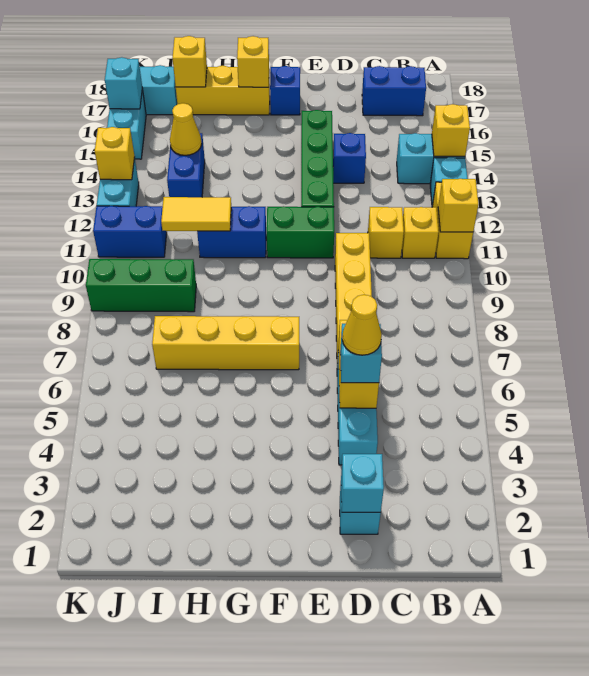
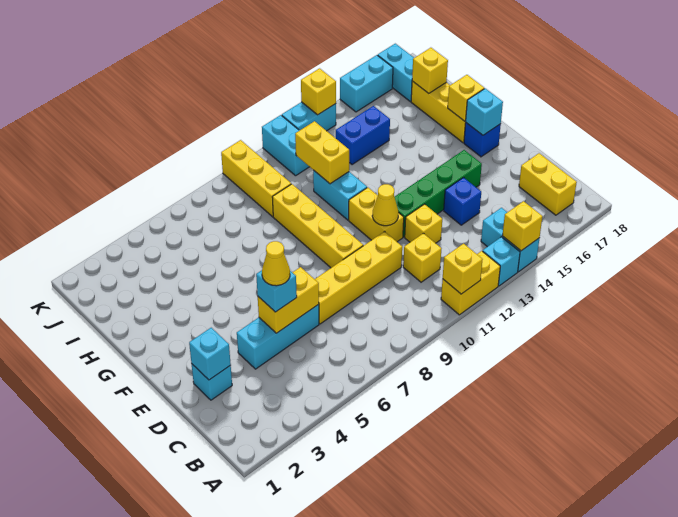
yellow 1x1 brick [402,207,439,258] -> yellow 1x1 brick moved to [405,204,442,243]
blue 1x2 brick [362,66,426,116] -> yellow 1x2 brick [519,153,577,215]
green 1x2 brick [267,206,334,258] -> yellow 1x2 brick [349,188,404,242]
yellow 1x4 brick [152,316,299,370] -> yellow 1x4 brick moved to [272,184,363,268]
blue 1x2 brick [197,206,266,258] -> cyan 1x2 brick [313,170,367,220]
yellow 1x2 tile [161,197,231,231] -> yellow 1x2 brick [295,121,349,184]
green 1x3 brick [86,259,196,312] -> yellow 1x3 brick [221,140,291,217]
yellow 1x1 cone [170,103,202,155] -> yellow 1x1 cone moved to [372,184,398,226]
blue 1x2 brick [93,206,167,257] -> cyan 1x2 brick [262,115,309,176]
cyan 1x1 brick [105,57,142,109] -> cyan 1x1 brick moved to [466,88,503,135]

